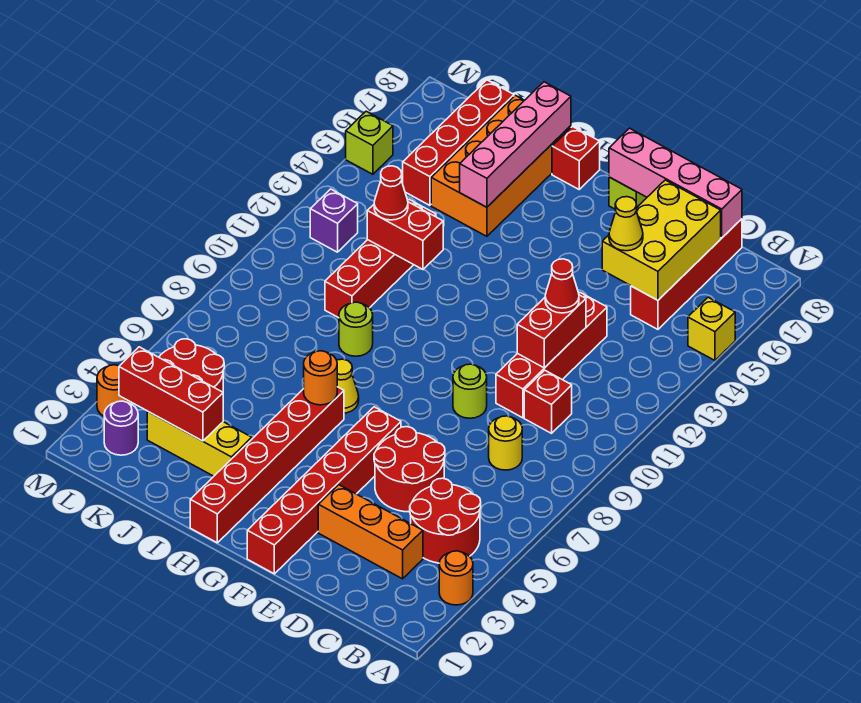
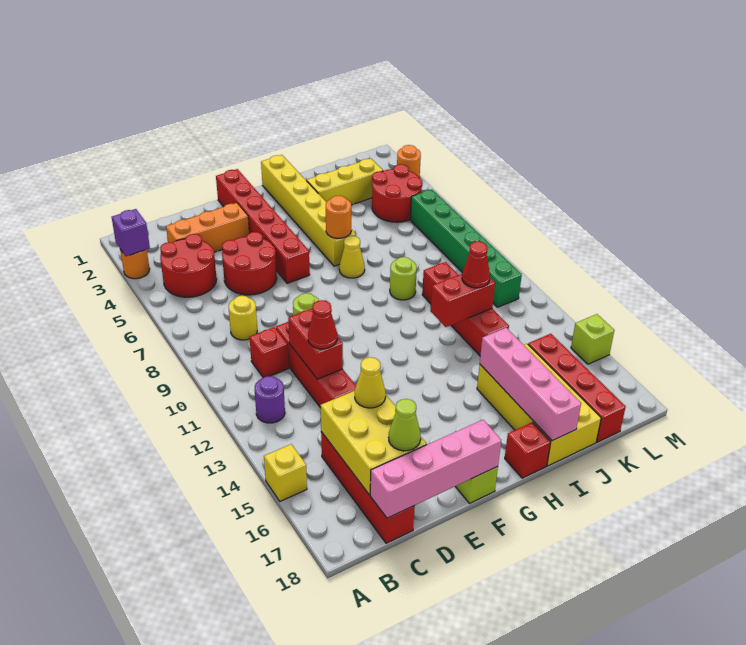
none -> lime 1x1 cone [389,399,421,451]
red 1x6 brick [190,387,344,543] -> yellow 1x6 brick [261,155,356,266]
orange 2x4 brick [431,96,571,236] -> yellow 2x4 brick [477,344,601,466]
red 1x3 brick [119,347,223,441] -> none
purple 1x1 round brick [104,401,138,455] -> purple 1x1 round brick moved to [255,376,285,423]
none -> green 1x6 brick [410,189,522,307]
purple 1x1 brick [310,189,358,252] -> purple 1x1 brick moved to [112,209,150,256]

